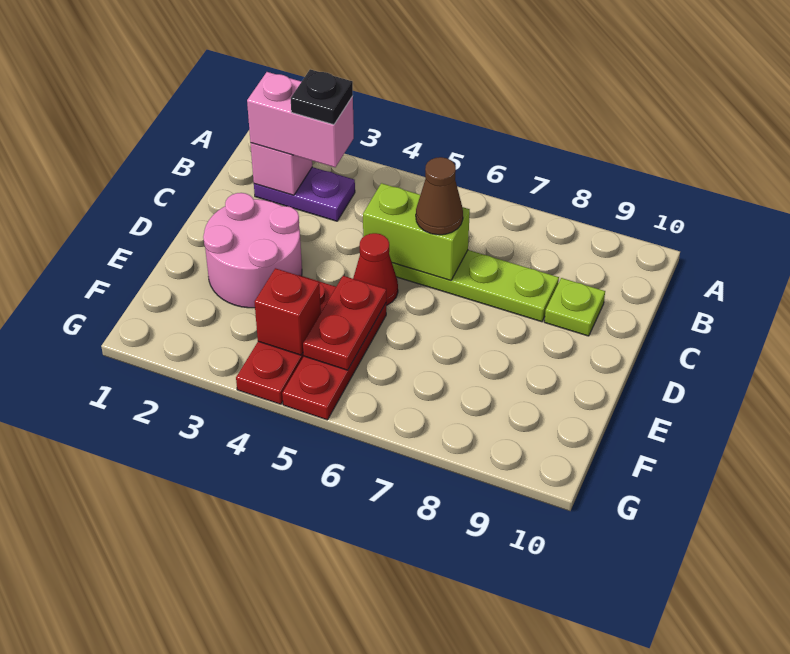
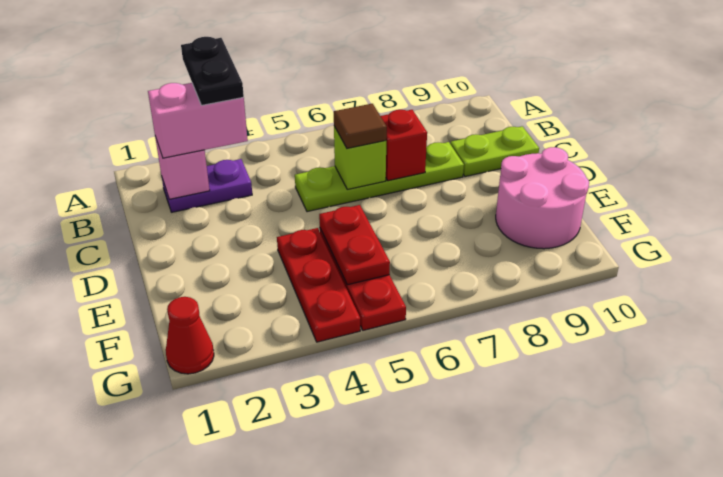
black 1x1 plate [291,69,353,125] -> black 1x2 plate [181,37,244,105]
lime 1x2 brick [363,183,470,280] -> lime 1x1 brick [334,126,386,189]
brown 1x1 cone [416,157,463,235] -> brown 1x1 tile [334,104,387,148]
lime 1x1 plate [544,278,605,336] -> lime 1x2 plate [450,126,539,177]
pink 2x2 round brick [203,193,302,308] -> pink 2x2 round brick moved to [496,147,589,249]
red 1x1 cone [353,233,398,306] -> red 1x1 cone moved to [166,297,214,374]
red 1x1 brick [255,268,321,355] -> red 1x1 brick moved to [381,110,427,181]

